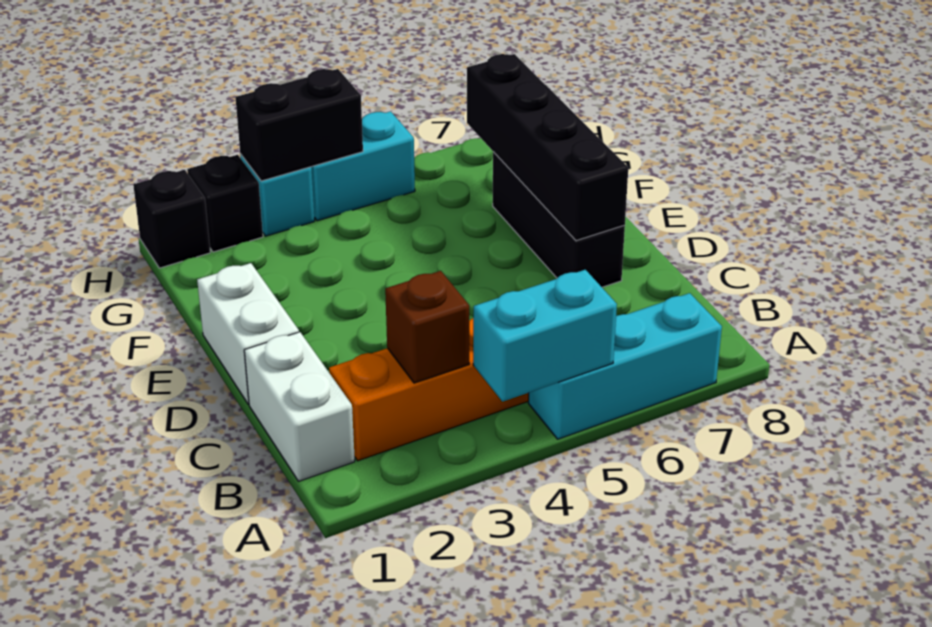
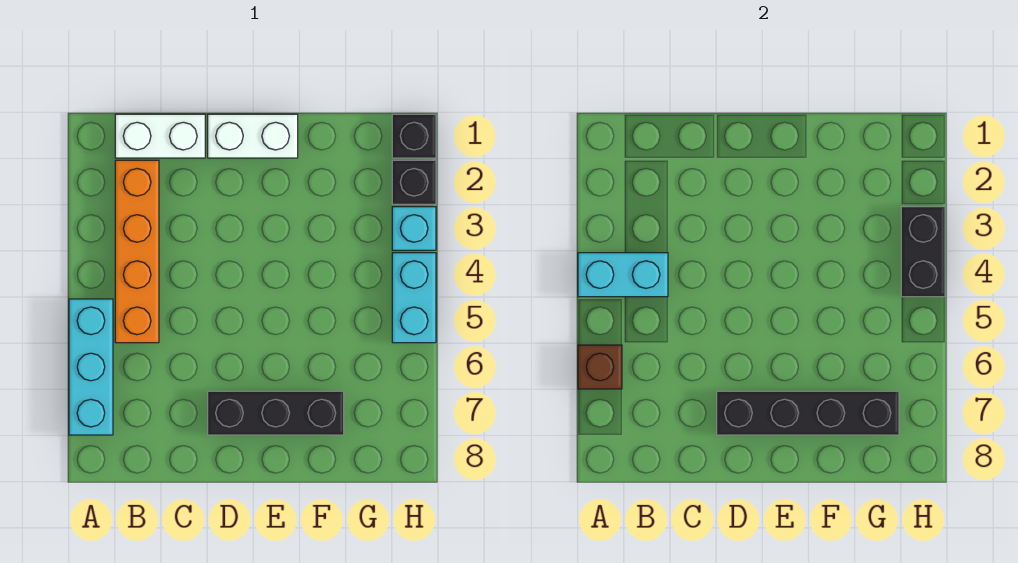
cyan 1x2 brick [473,270,617,402] -> cyan 1x2 brick turned to [578,253,668,297]
brown 1x1 brick [385,271,469,383] -> brown 1x1 brick moved to [578,345,622,389]

